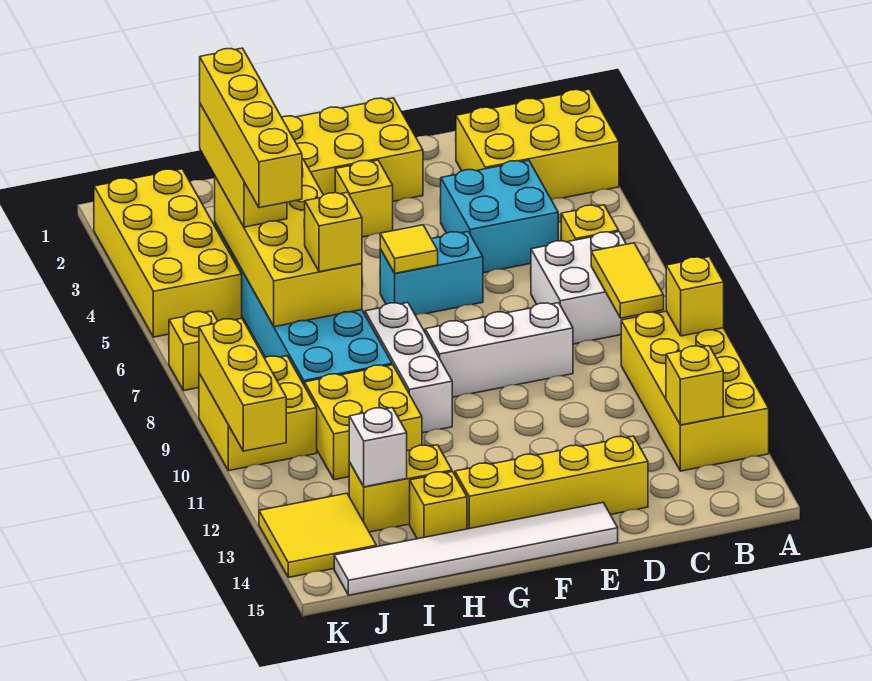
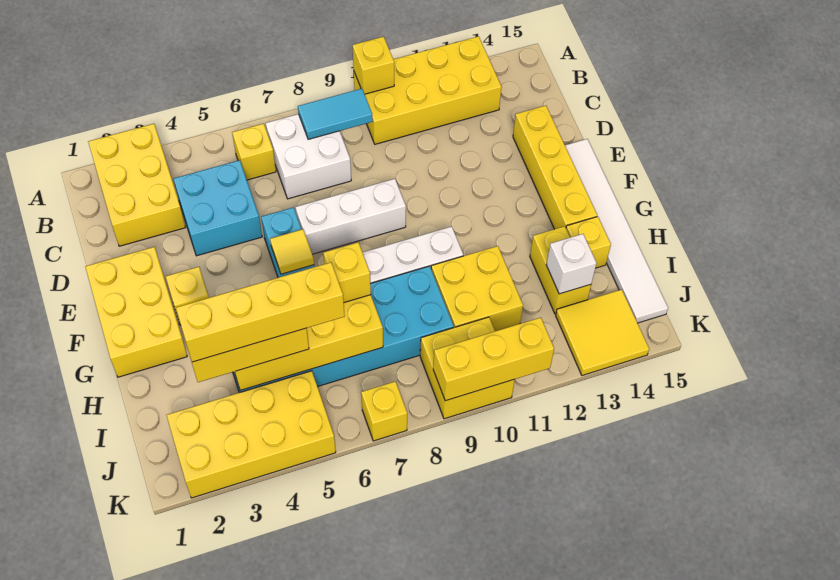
yellow 1x2 tile [591,243,664,318] -> cyan 1x2 tile [298,89,373,139]
yellow 1x1 brick [666,346,723,425] -> none
white 1x3 brick [425,303,573,397] -> white 1x3 brick turned to [295,179,406,254]

